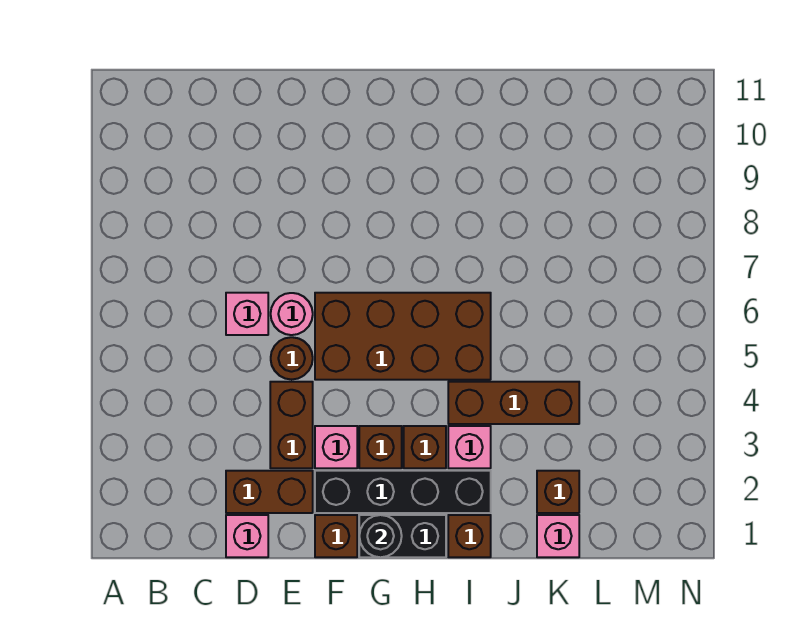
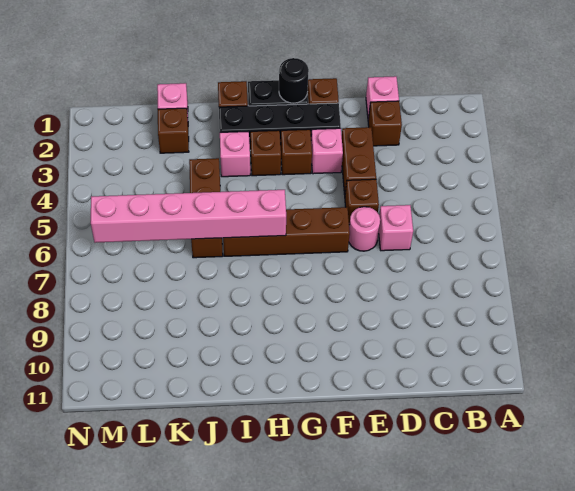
brown 1x2 brick [226,471,313,513] -> brown 1x1 brick [368,101,402,146]
brown 1x1 round brick [271,337,313,380] -> brown 1x1 brick [345,179,379,225]
brown 2x4 brick [315,293,491,380] -> brown 1x4 brick [223,207,350,256]
none -> pink 1x6 brick [91,190,286,243]
brown 1x3 brick [448,382,579,424] -> brown 1x3 brick turned to [189,158,223,258]

